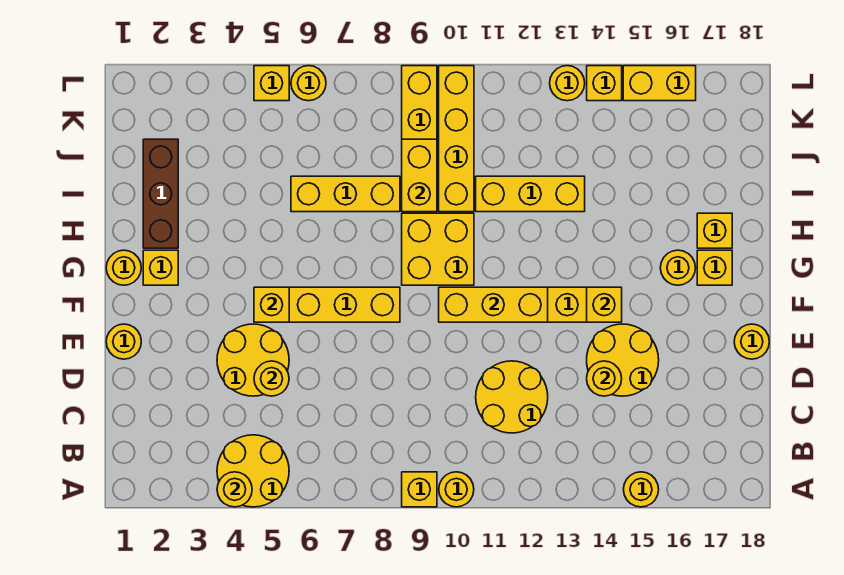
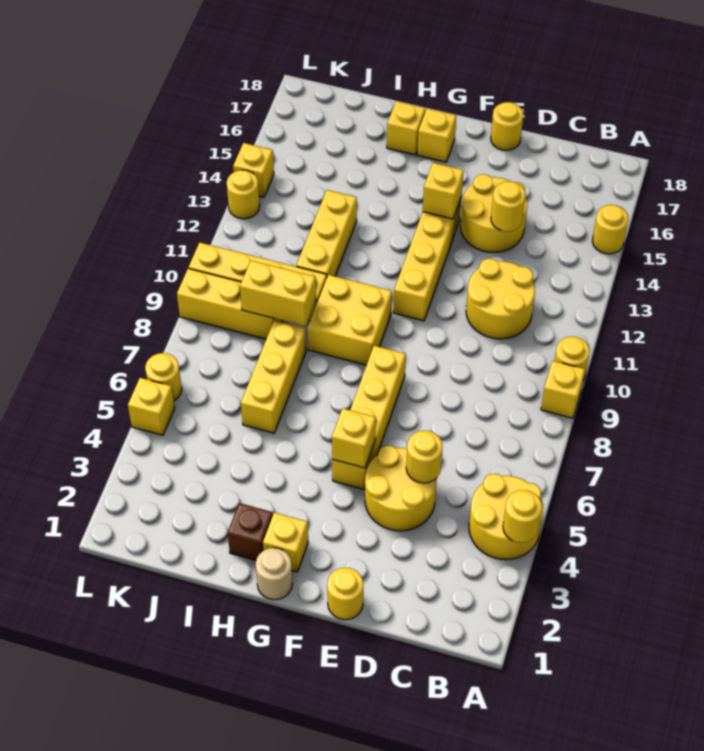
yellow 1x3 brick [439,287,548,322] -> none
yellow 1x1 round brick [106,250,141,285] -> tan 1x1 round brick [256,548,293,600]
yellow 1x1 round brick [660,250,695,285] -> none
brown 1x3 brick [143,139,178,248] -> brown 1x1 brick [227,503,273,560]
yellow 1x2 brick [623,66,696,101] -> none

